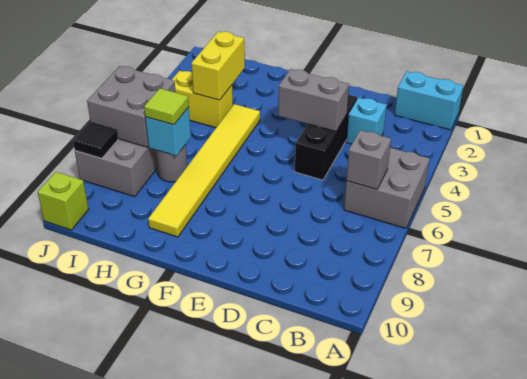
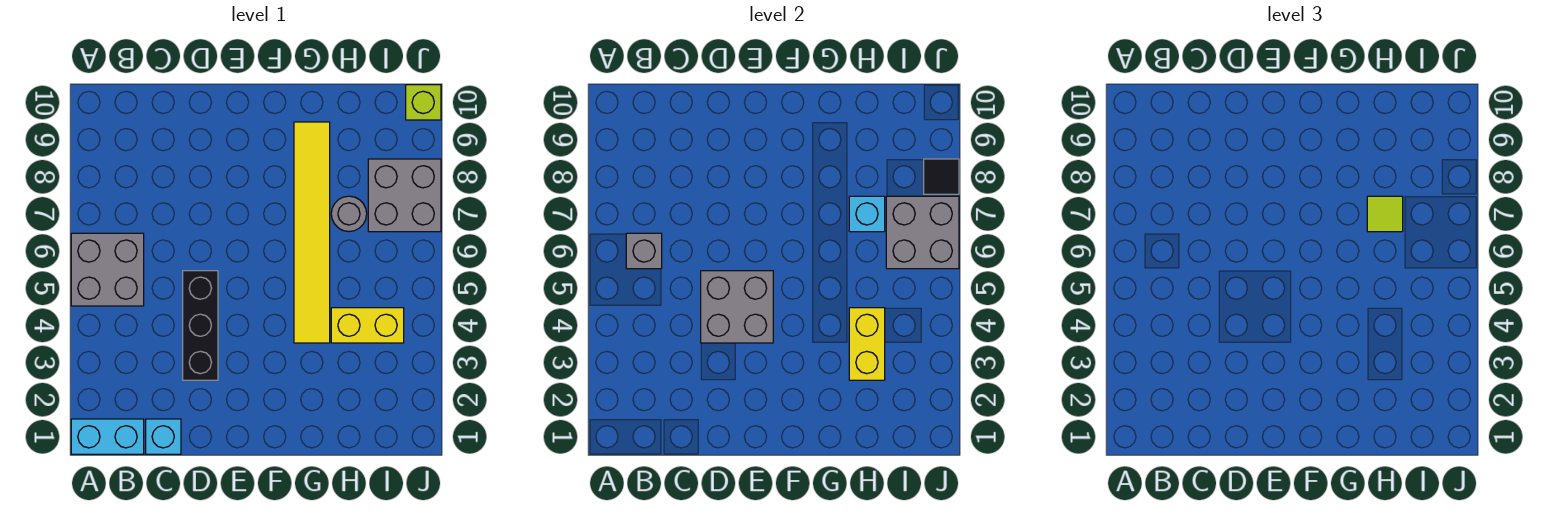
cyan 1x1 brick [346,97,387,144] -> cyan 1x1 brick moved to [146,419,181,454]
grey 1x2 brick [278,69,349,131] -> grey 2x2 brick [701,271,773,343]

